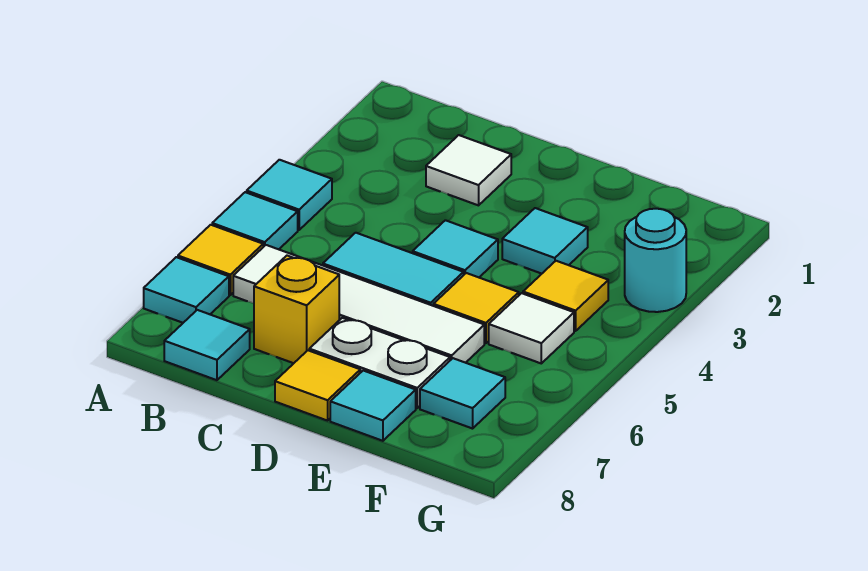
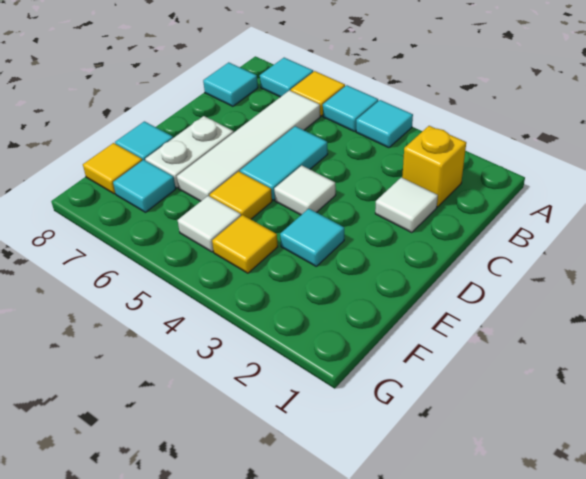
yellow 1x1 brick [254,256,339,363] -> yellow 1x1 brick moved to [402,126,466,207]
cyan 1x1 tile [413,220,498,277] -> white 1x1 tile [274,165,336,215]
yellow 1x1 tile [275,350,360,421] -> yellow 1x1 tile moved to [83,143,142,194]
cyan 1x1 round brick [625,209,686,312] -> none

